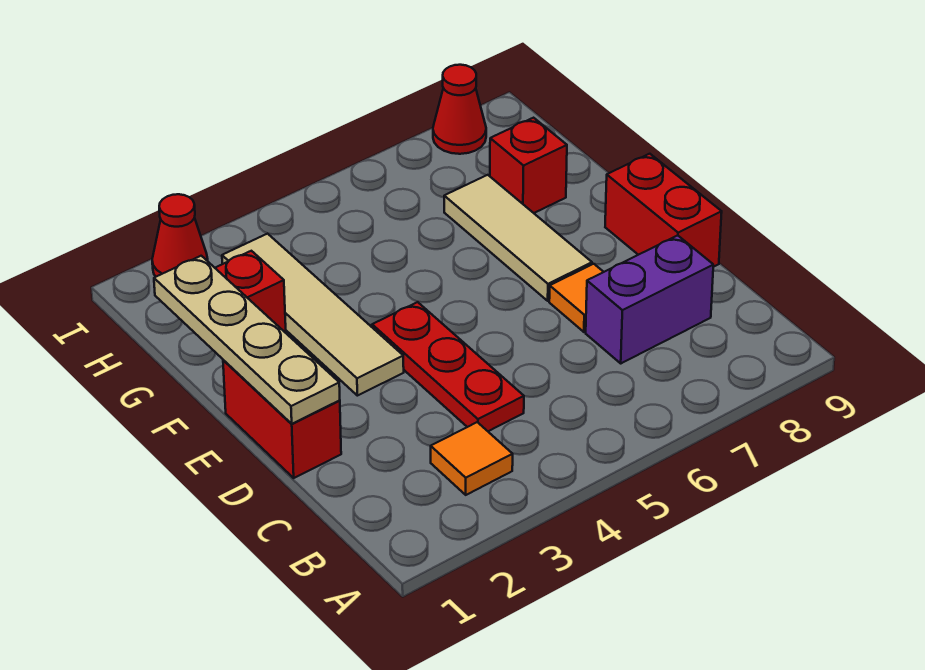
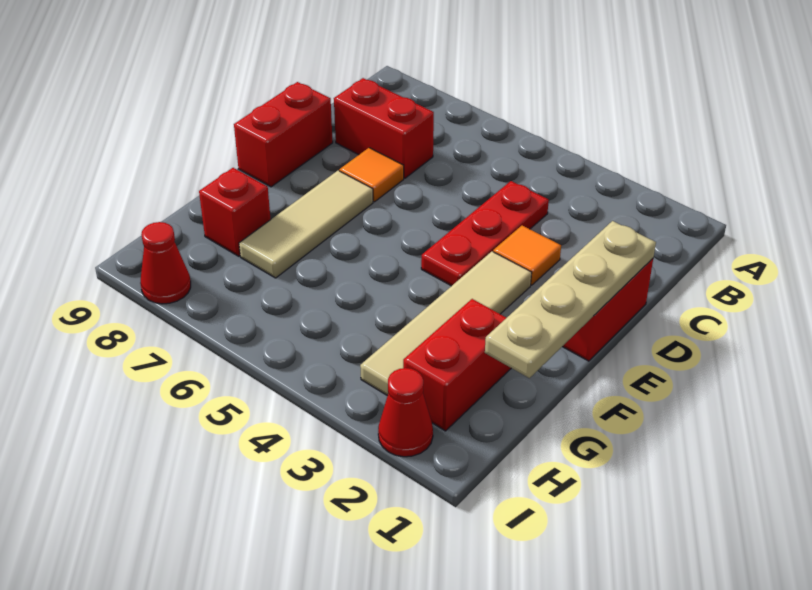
orange 1x1 tile [431,422,513,495] -> orange 1x1 tile moved to [493,226,561,285]
purple 1x2 brick [586,235,713,363] -> red 1x2 brick [334,78,434,178]
red 1x1 brick [215,251,286,333] -> red 1x2 brick [403,299,511,431]

